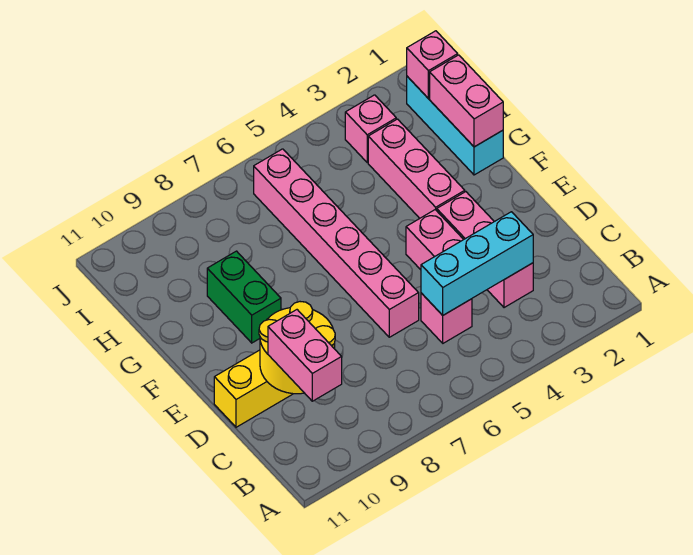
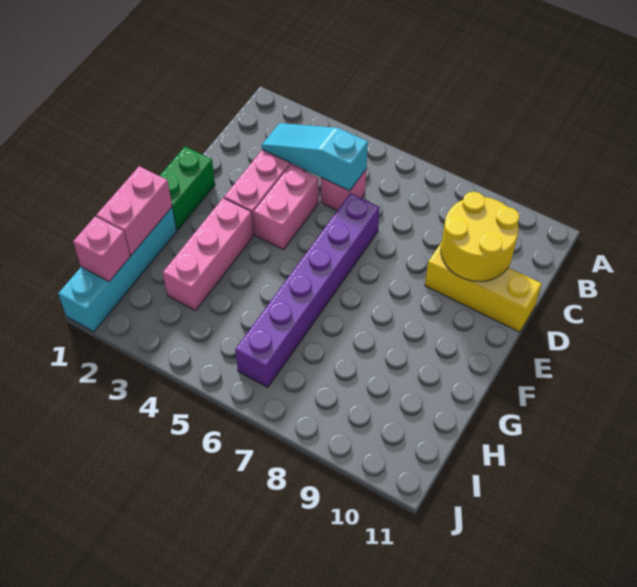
pink 1x2 brick [268,310,342,401] -> none
cyan 1x3 brick [421,212,533,315] -> cyan 1x3 slope [262,123,368,191]
pink 1x6 brick [254,149,419,337] -> purple 1x6 brick [235,193,380,387]
green 1x2 brick [207,251,281,343] -> green 1x2 brick moved to [160,147,215,230]
cyan 1x3 brick [407,76,503,175] -> cyan 1x4 brick [58,207,177,332]
pink 1x1 brick [345,95,396,162] -> none

